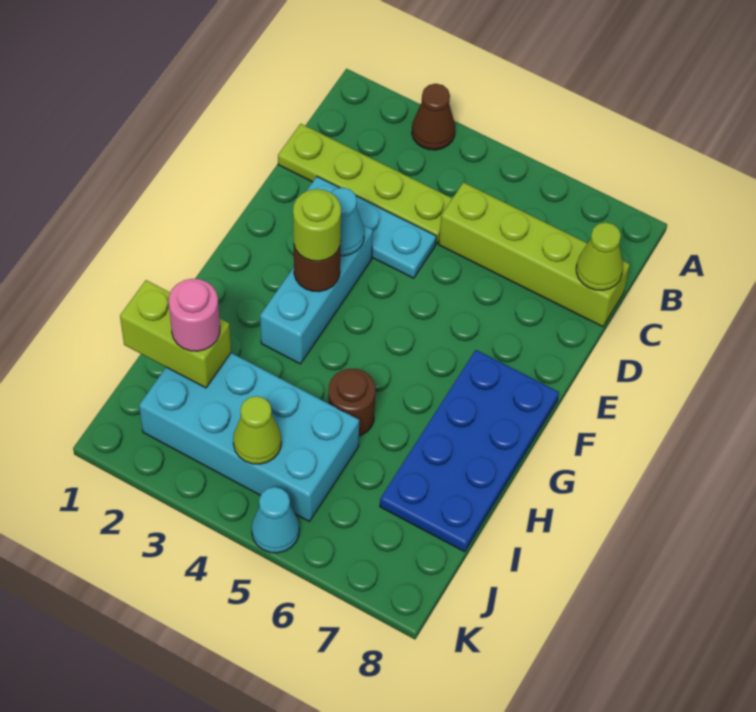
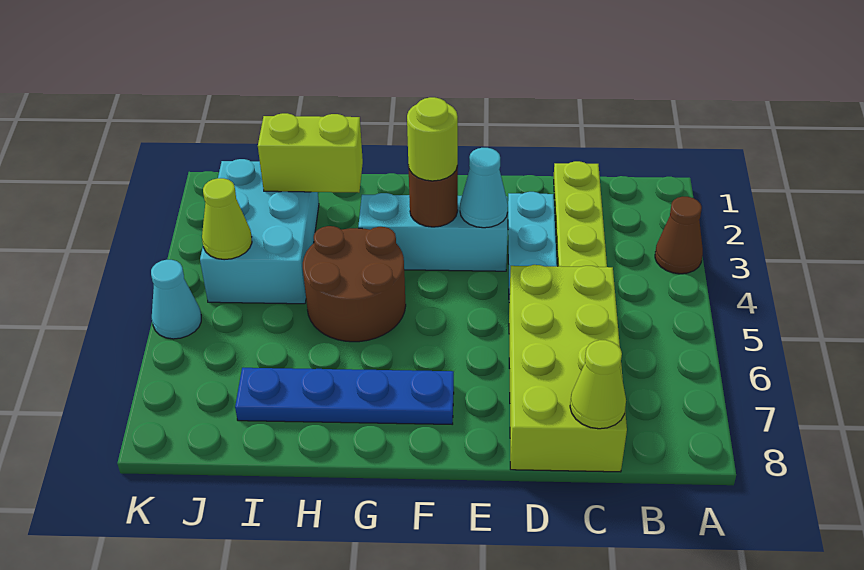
lime 1x4 brick [439,182,630,327] -> lime 2x4 brick [509,265,627,472]
blue 2x4 plate [380,350,559,552] -> blue 1x4 plate [235,368,454,424]
brown 1x1 round brick [328,368,376,436] -> brown 2x2 round brick [303,226,406,342]
lime 1x2 brick [120,280,231,388] -> lime 1x2 brick turned to [258,113,363,193]
cyan 2x4 brick [139,353,359,521] -> cyan 2x3 brick [200,159,319,304]
pink 1x1 round brick [169,279,220,351] -> none

